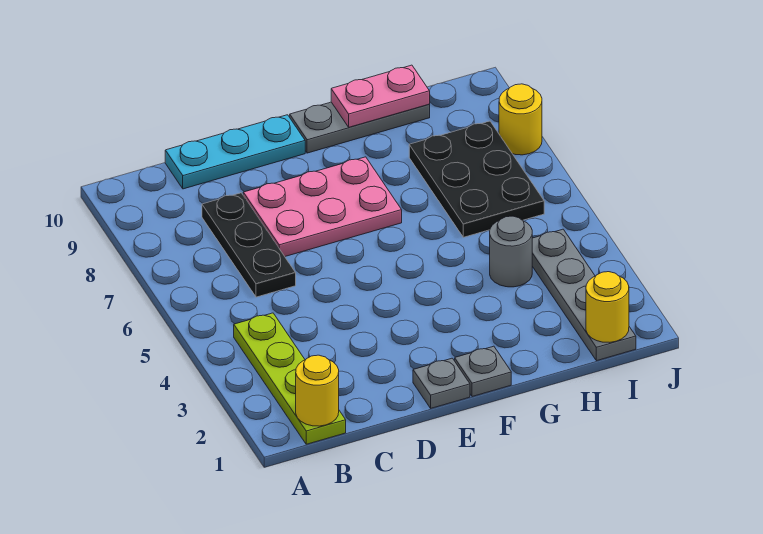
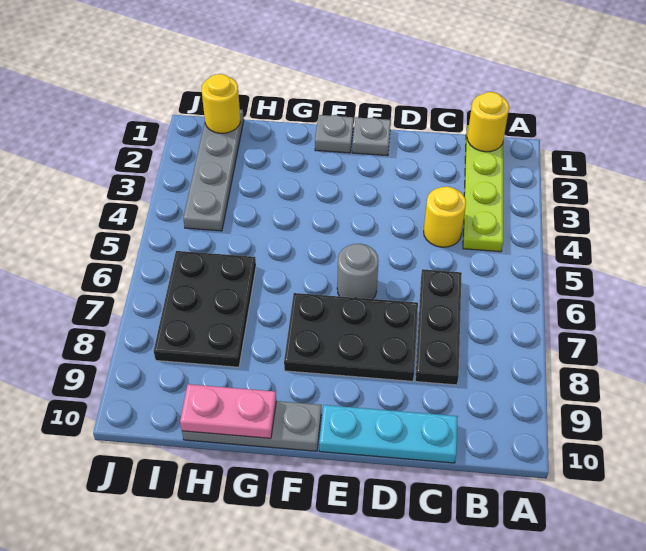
pink 2x3 plate [243,157,402,256] -> black 2x3 plate [284,293,418,381]
grey 1x1 round brick [490,216,532,287] -> grey 1x1 round brick moved to [337,244,378,299]
yellow 1x1 round brick [499,84,542,155] -> yellow 1x1 round brick moved to [424,186,466,247]

